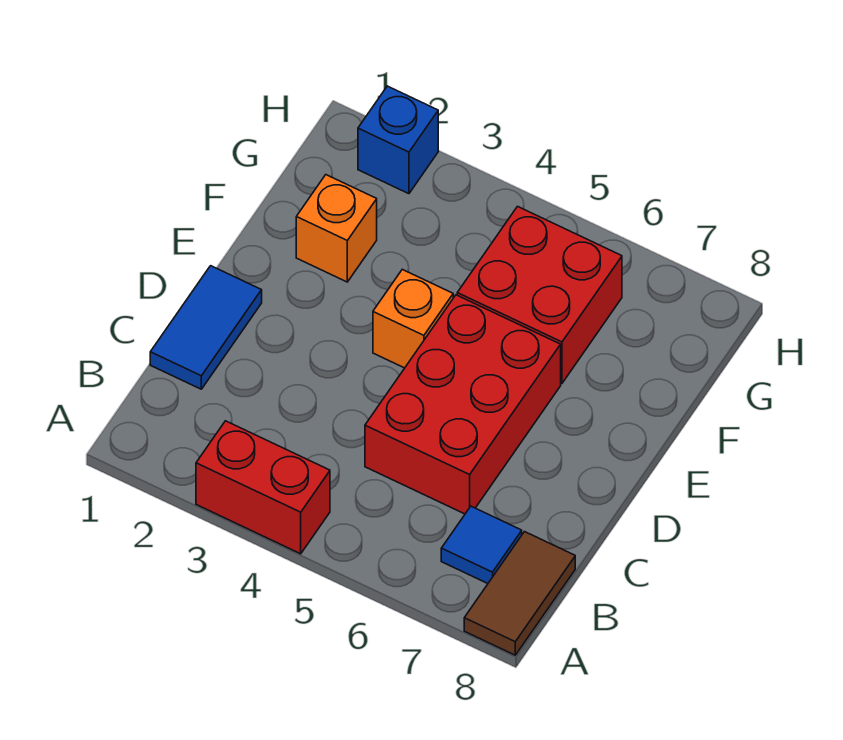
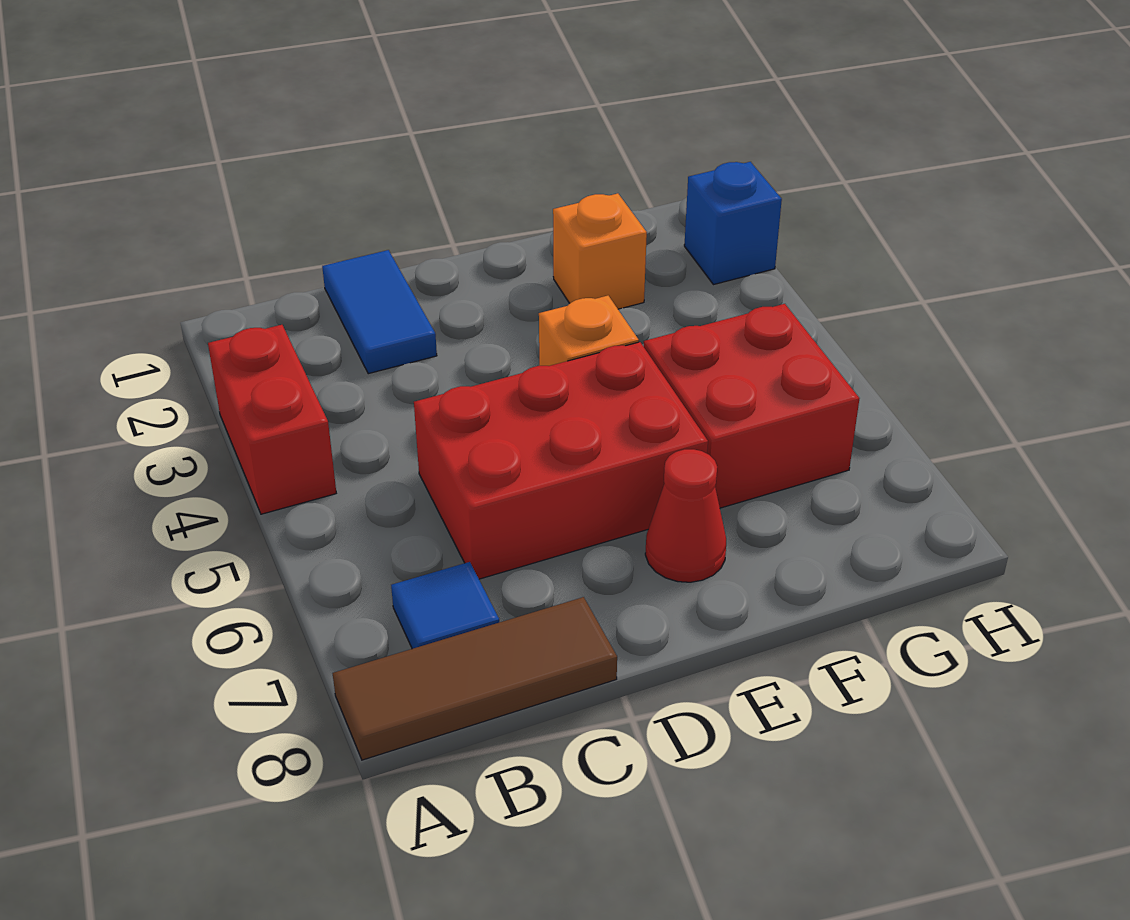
brown 1x2 tile [464,532,575,655] -> brown 1x3 tile [333,597,617,760]
blue 1x2 tile [150,266,262,389] -> blue 1x2 tile turned to [322,250,437,374]
none -> red 1x1 cone [645,449,726,582]

